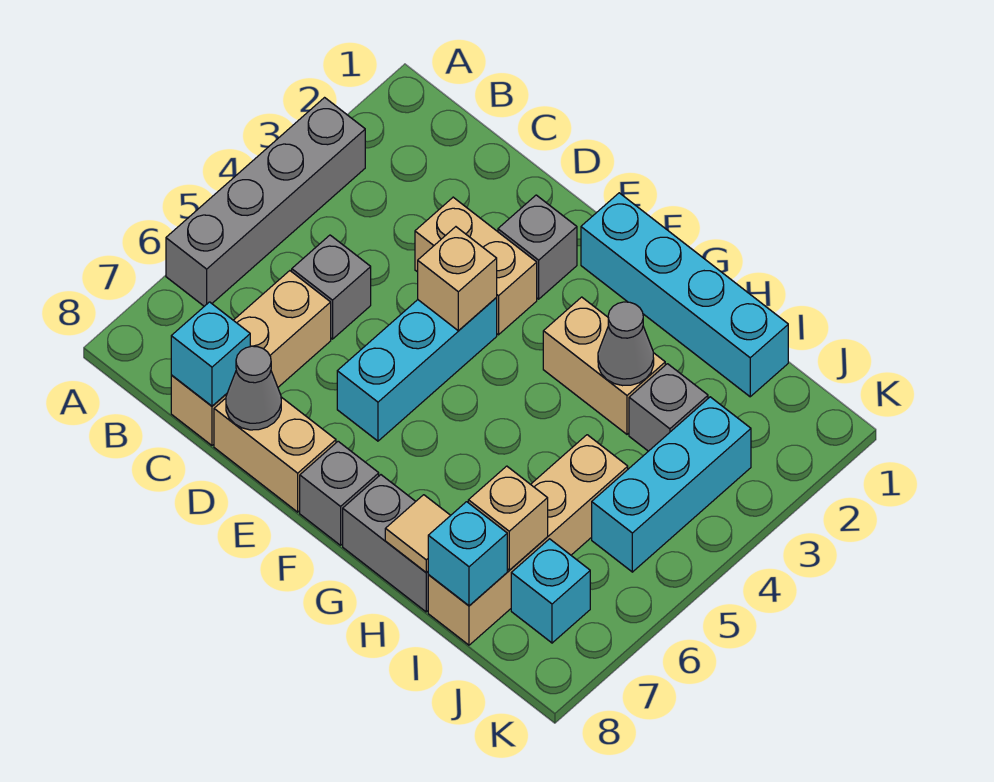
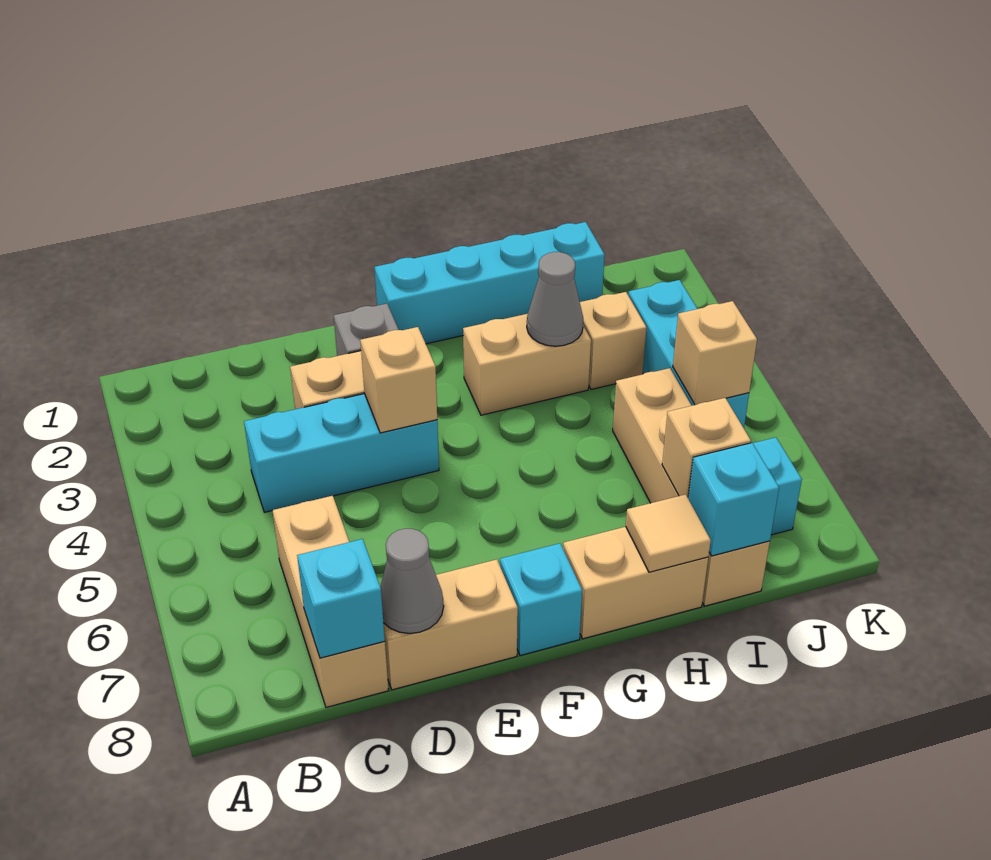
grey 1x4 brick [166,98,365,306] -> none
grey 1x1 brick [292,235,371,339] -> none
cyan 1x3 brick [337,298,497,441] -> cyan 1x3 brick turned to [244,394,439,512]
grey 1x1 brick [300,441,379,545] -> cyan 1x1 brick [500,543,582,656]
grey 1x2 brick [343,475,429,612] -> tan 1x2 brick [563,527,708,639]
grey 1x1 brick [629,364,708,451] -> tan 1x1 brick [580,292,646,389]
none -> tan 1x1 brick [673,301,757,405]

